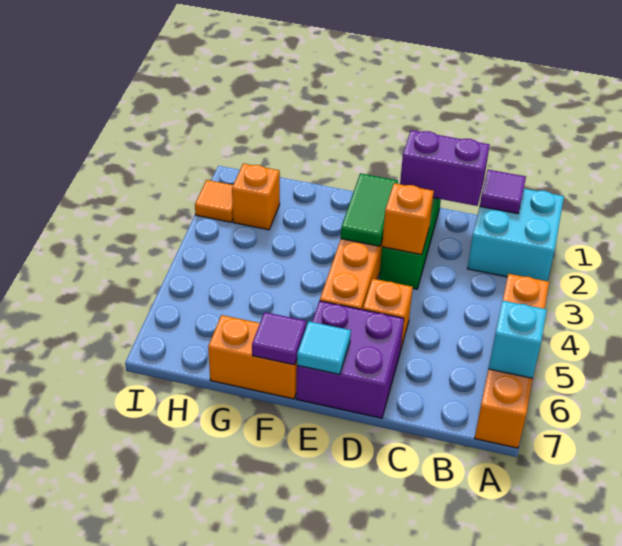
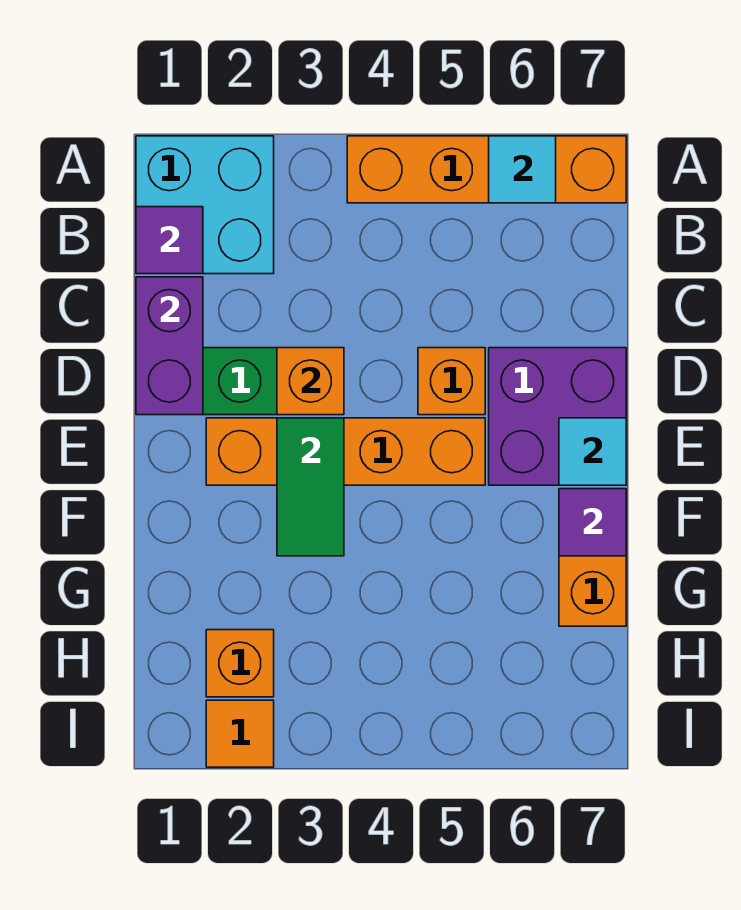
cyan 1x1 brick [489,300,547,378] -> cyan 1x1 tile [489,136,556,203]
green 1x2 tile [341,173,398,246] -> green 1x2 tile turned to [277,418,344,556]

